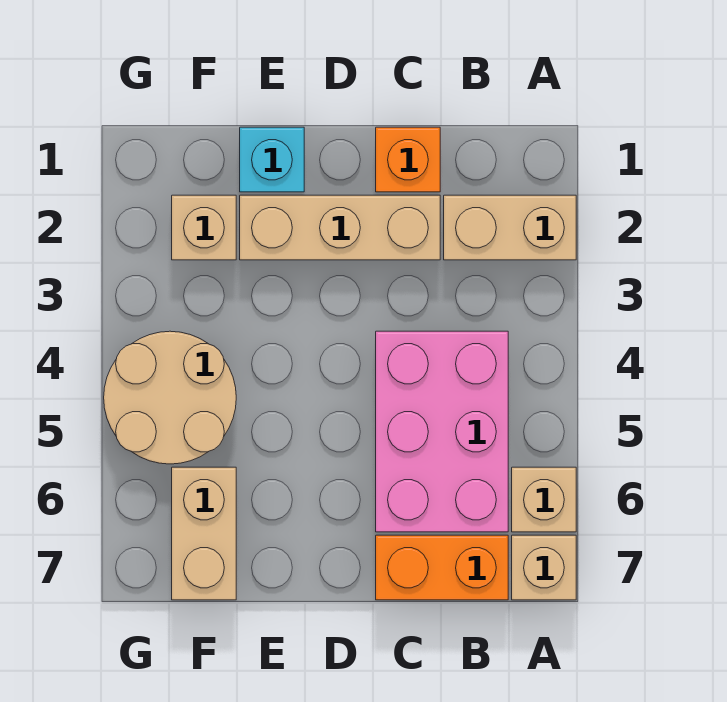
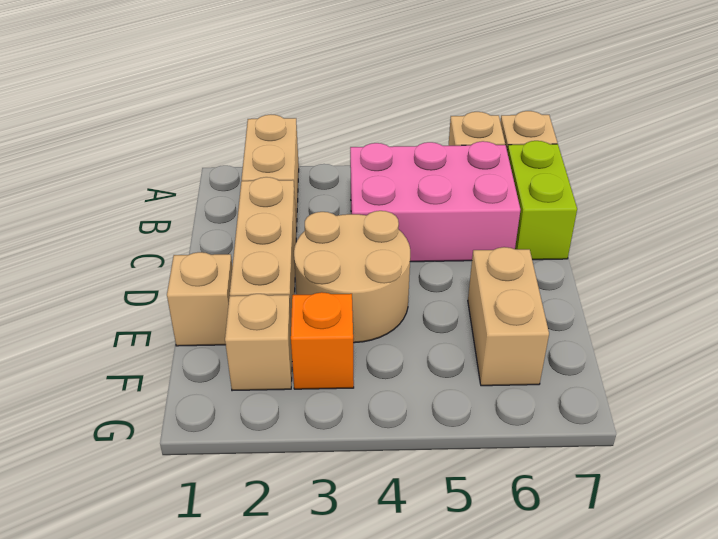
orange 1x2 brick [376,535,508,600] -> lime 1x2 brick [507,141,577,260]
orange 1x1 brick [376,127,440,192] -> orange 1x1 brick moved to [291,292,354,389]
cyan 1x1 brick [240,127,304,192] -> tan 1x1 brick [167,252,232,346]
tan 2x2 round brick [104,331,236,464] -> tan 2x2 round brick moved to [294,211,410,343]
tan 1x2 brick [172,467,236,600] -> tan 1x2 brick turned to [468,247,549,386]

